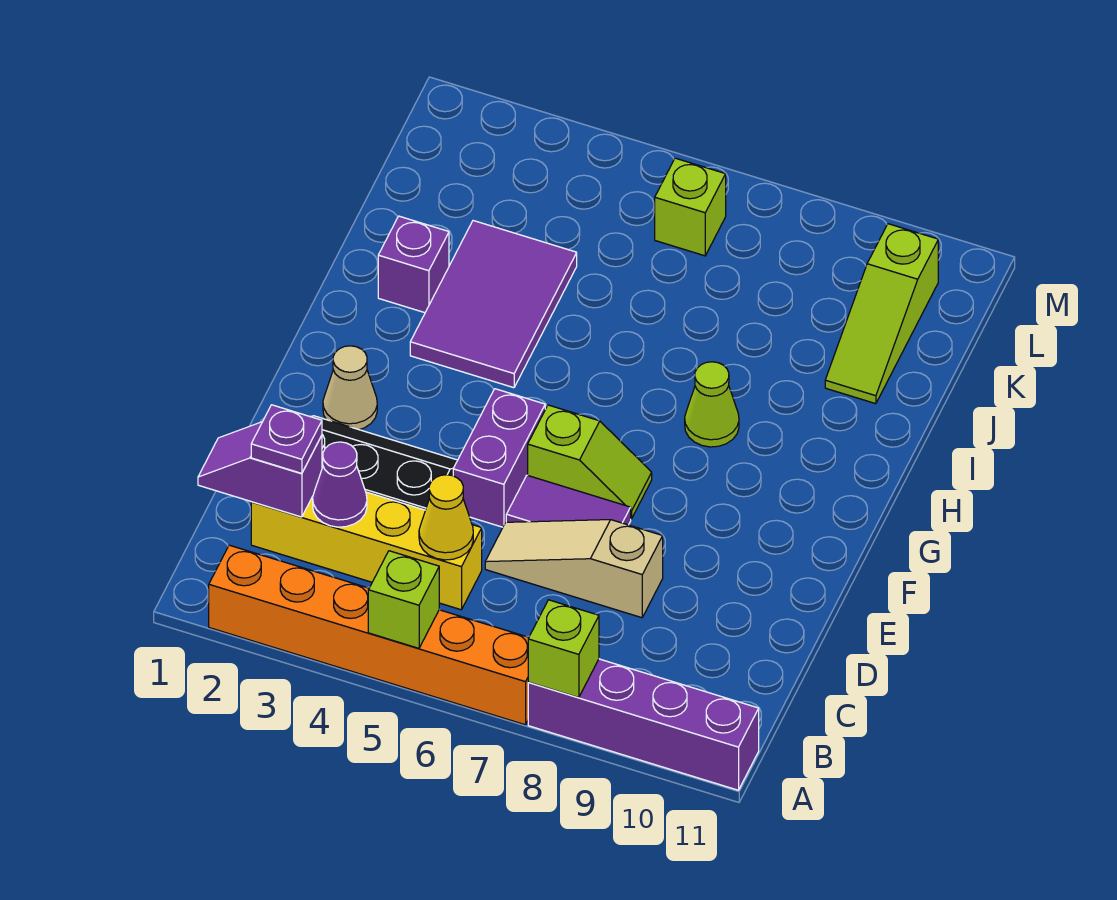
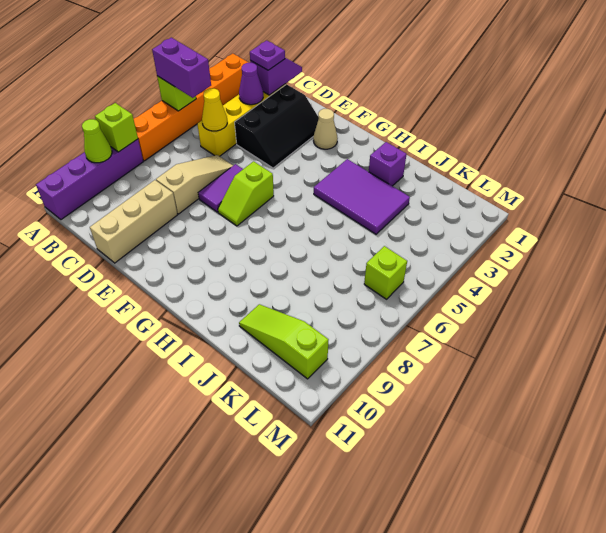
none -> tan 1x3 brick [90,180,177,263]
purple 1x2 brick [453,389,545,527] -> purple 1x2 brick moved to [152,37,211,98]
lime 1x1 cone [685,362,739,447] -> lime 1x1 cone moved to [82,119,112,163]

